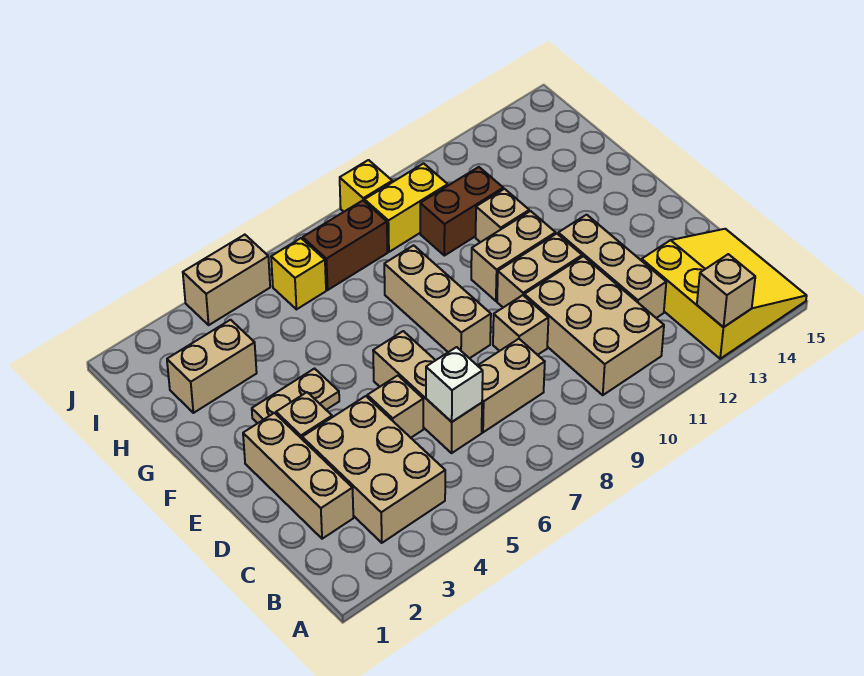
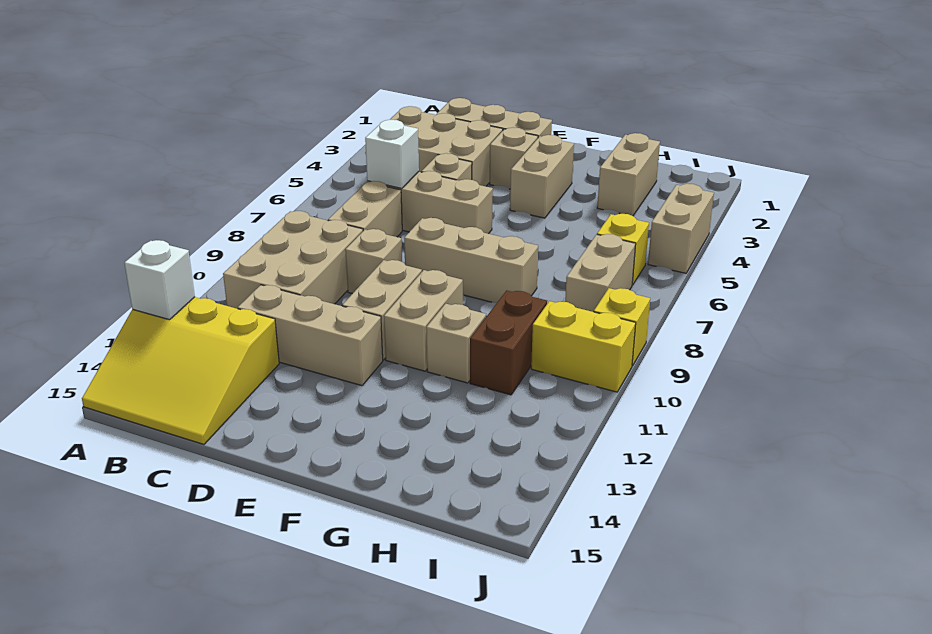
tan 1x1 brick [697,254,755,327] -> white 1x1 brick [125,240,195,320]
tan 2x3 brick [524,256,664,395] -> tan 2x3 brick turned to [223,211,363,309]
tan 1x2 plate [252,369,339,423] -> tan 1x2 brick [510,135,574,218]
brown 1x2 brick [303,201,387,290] -> tan 1x2 brick [565,234,636,312]
yellow 1x2 brick [364,163,448,252] -> yellow 1x2 brick turned to [531,301,636,392]

